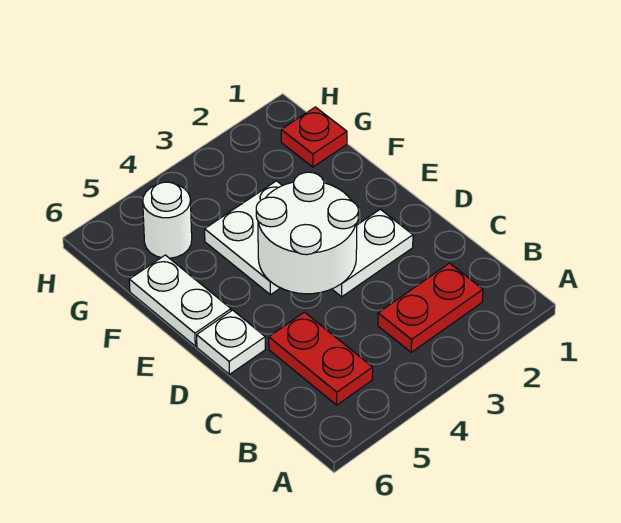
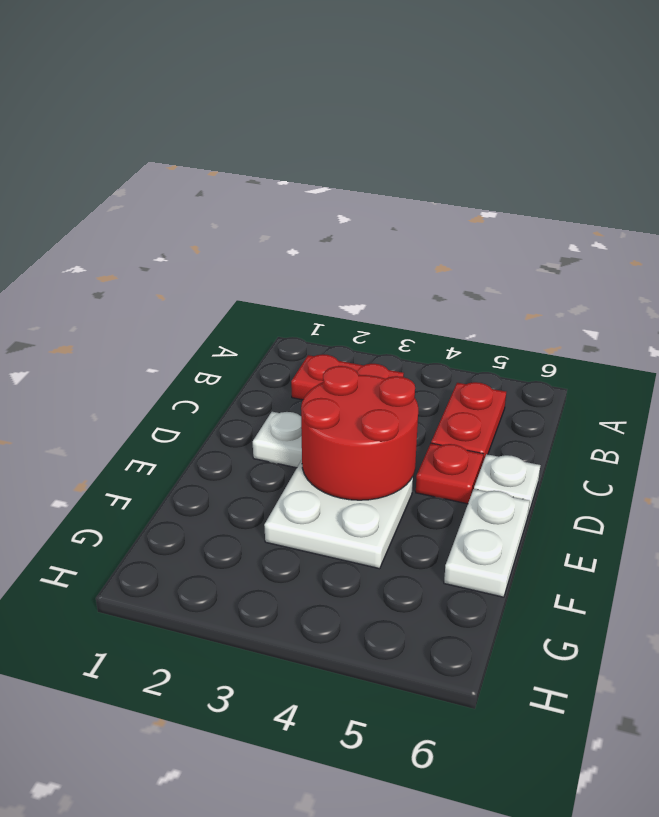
white 2x2 round brick [256,172,358,294] -> red 2x2 round brick [301,366,418,500]
red 1x1 plate [281,107,347,167] -> red 1x1 plate moved to [416,443,483,504]
white 1x1 round brick [143,182,192,258] -> none

